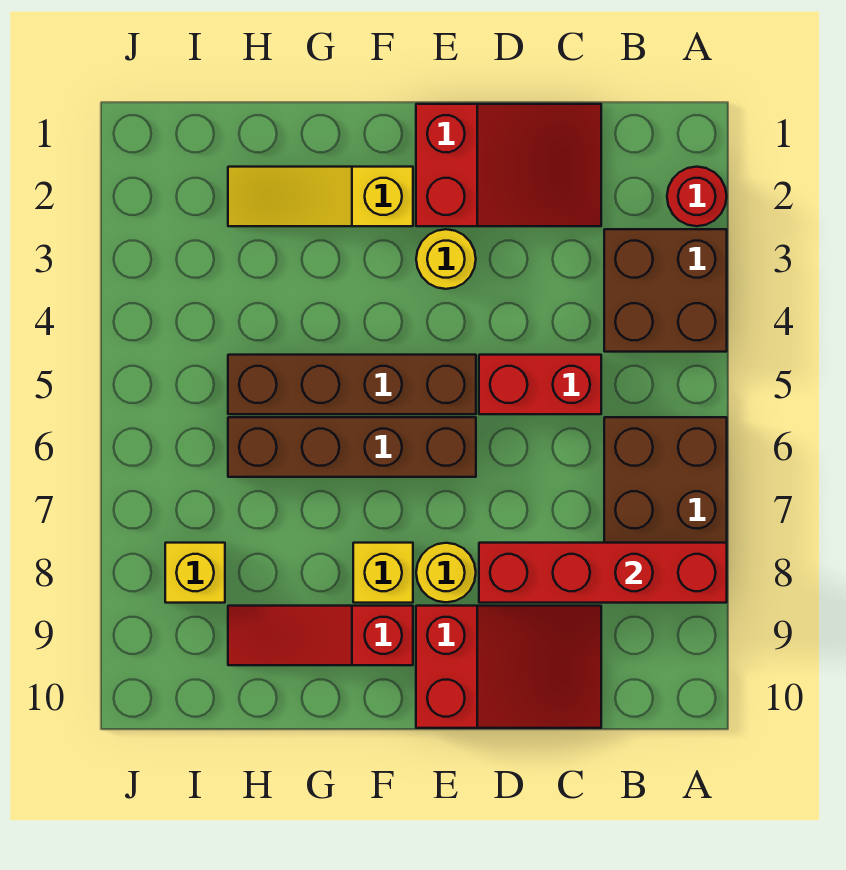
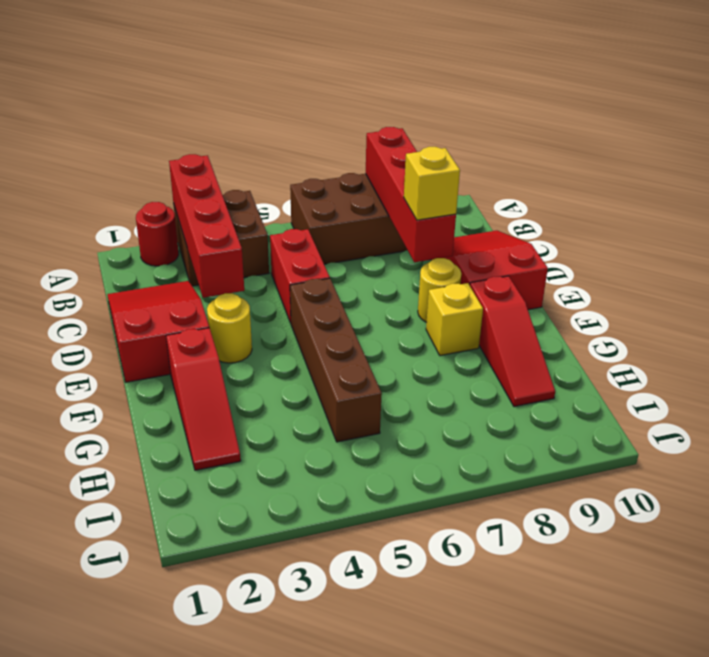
none -> red 1x4 brick [169,154,244,298]
brown 1x4 brick [228,417,476,477] -> none
yellow 1x3 slope [228,167,413,226] -> red 1x3 slope [166,328,241,470]
yellow 1x1 brick [165,543,225,603] -> yellow 1x1 brick moved to [404,147,460,220]

